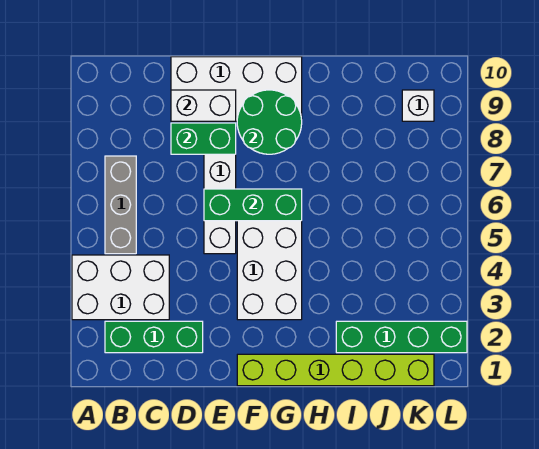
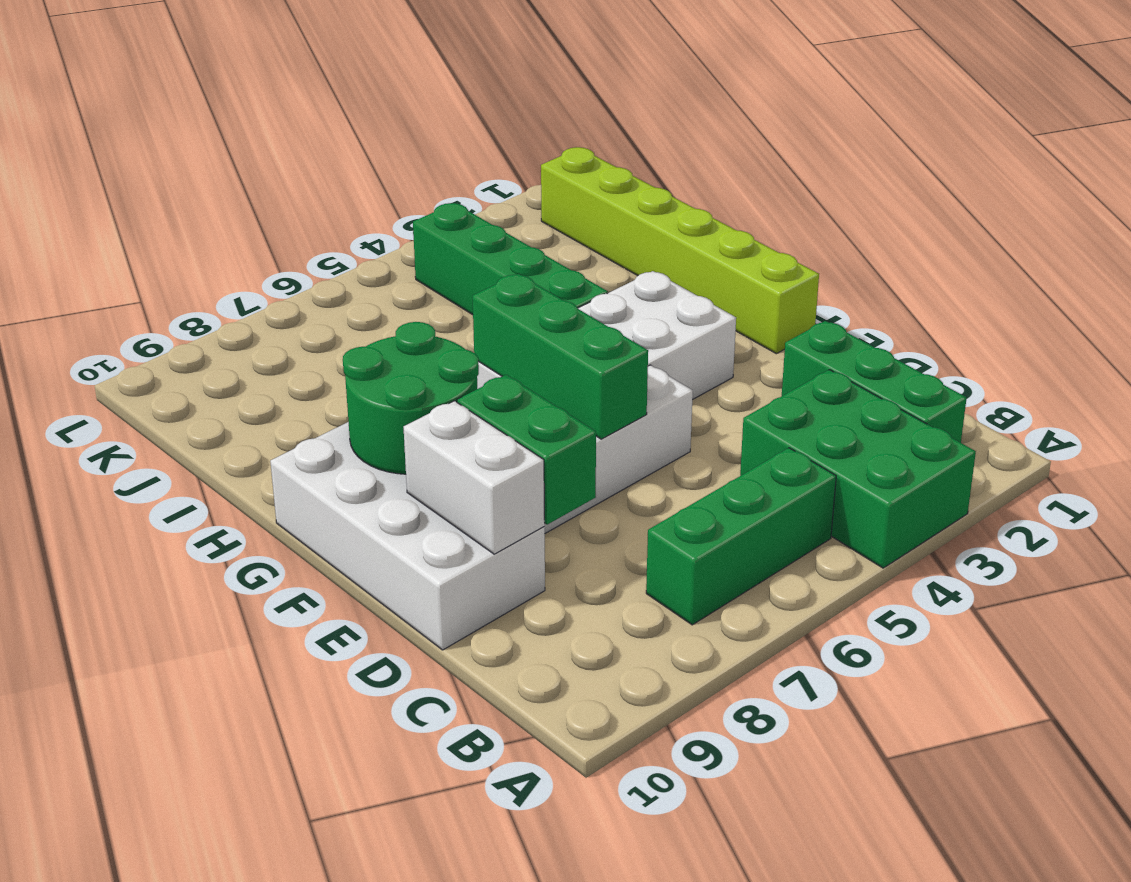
white 2x3 brick [72,255,169,320] -> green 2x3 brick [740,370,976,568]
grey 1x3 brick [105,156,136,254] -> green 1x3 brick [646,448,836,625]
green 1x4 brick [336,321,467,353] -> green 1x4 brick moved to [413,203,608,315]
white 1x1 brick [402,90,434,121] -> none

